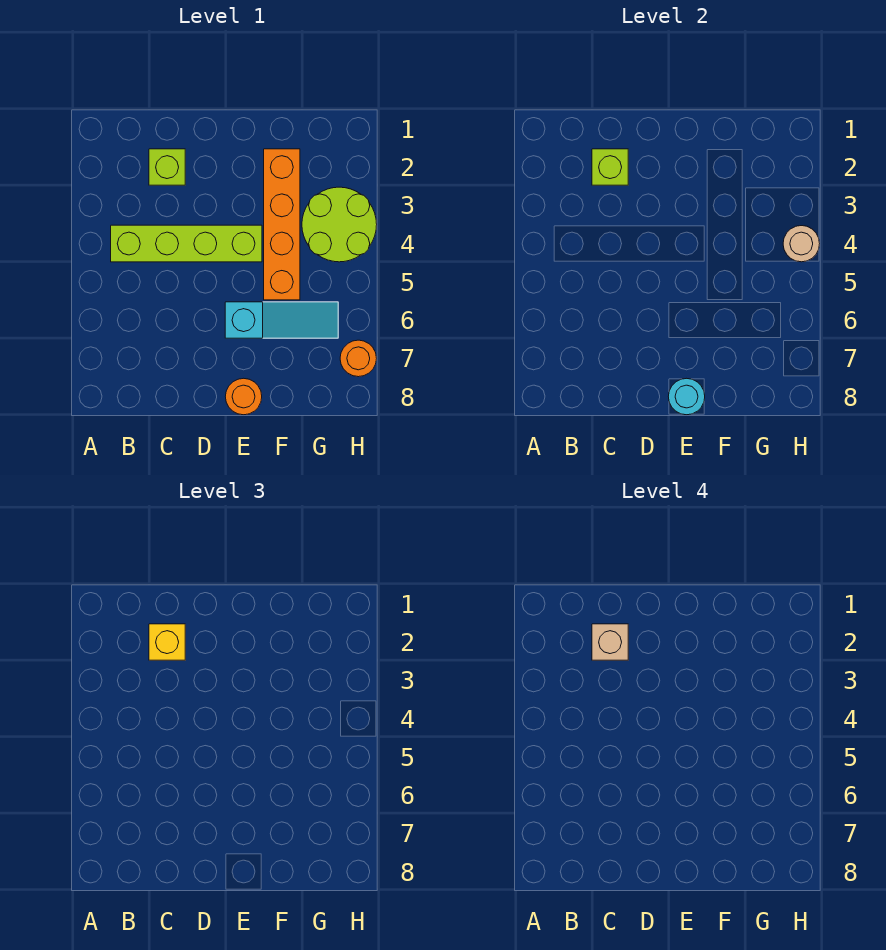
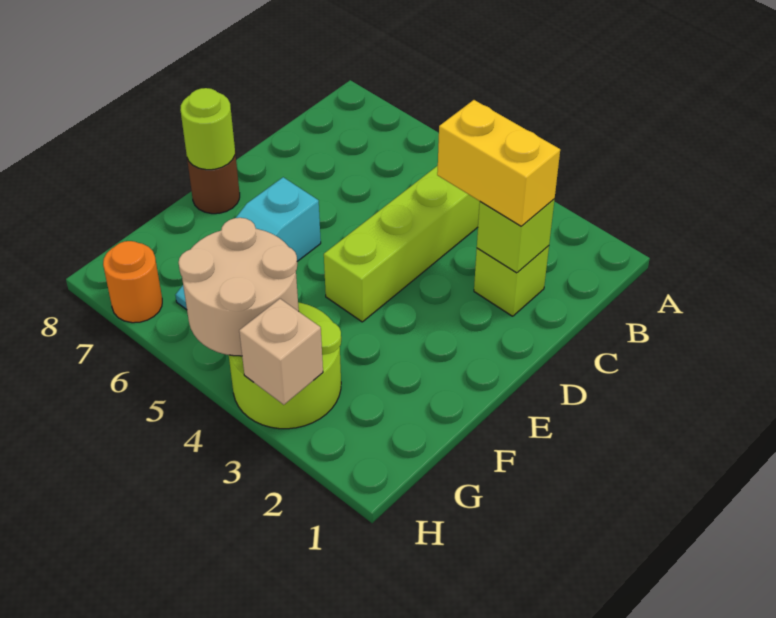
yellow 1x1 brick [149,624,185,660] -> yellow 1x2 brick [437,100,560,226]
tan 1x1 brick [592,624,628,660] -> tan 1x1 brick moved to [239,299,323,405]
orange 1x1 round brick [225,378,262,415] -> brown 1x1 round brick [187,154,240,214]
cyan 1x1 round brick [668,378,705,415] -> lime 1x1 round brick [180,88,235,170]
orange 1x4 brick [264,149,300,300] -> none
tan 1x1 round brick [783,226,820,262] -> tan 2x2 round brick [178,218,299,356]

